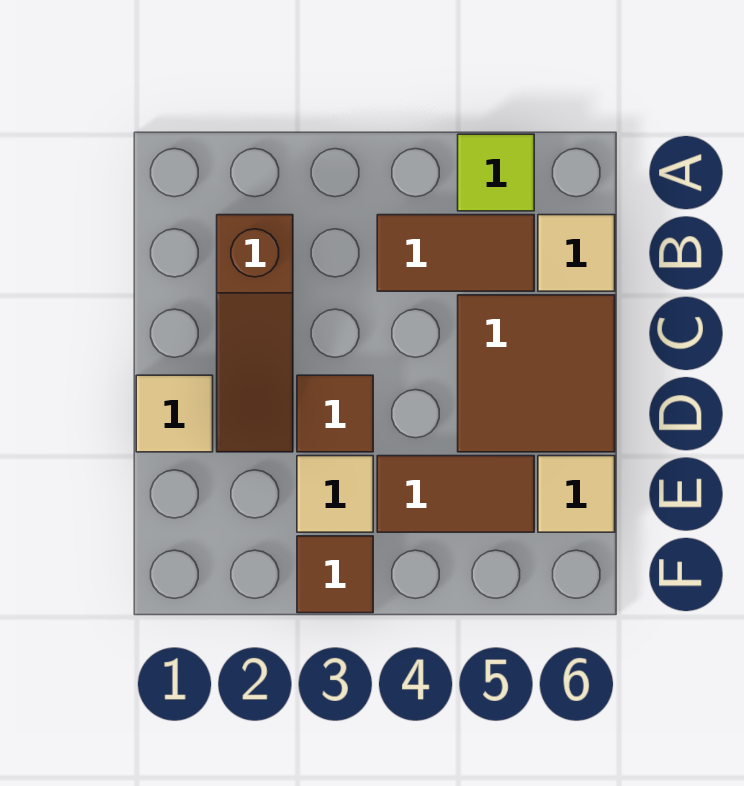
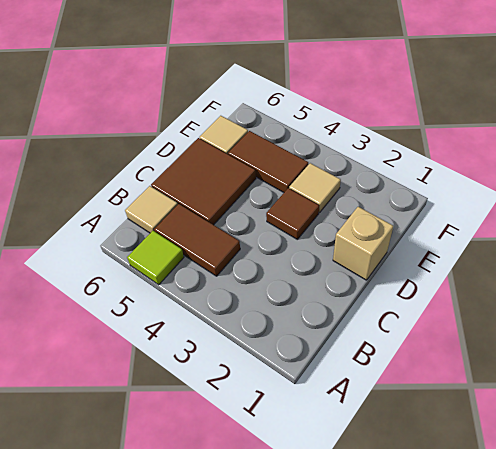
brown 1x3 slope [217,215,293,452] -> none
tan 1x1 tile [136,375,213,452] -> tan 1x1 brick [333,207,393,280]
brown 1x1 tile [297,536,373,613] -> none

